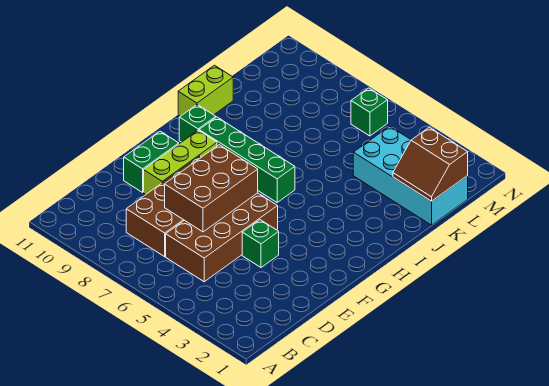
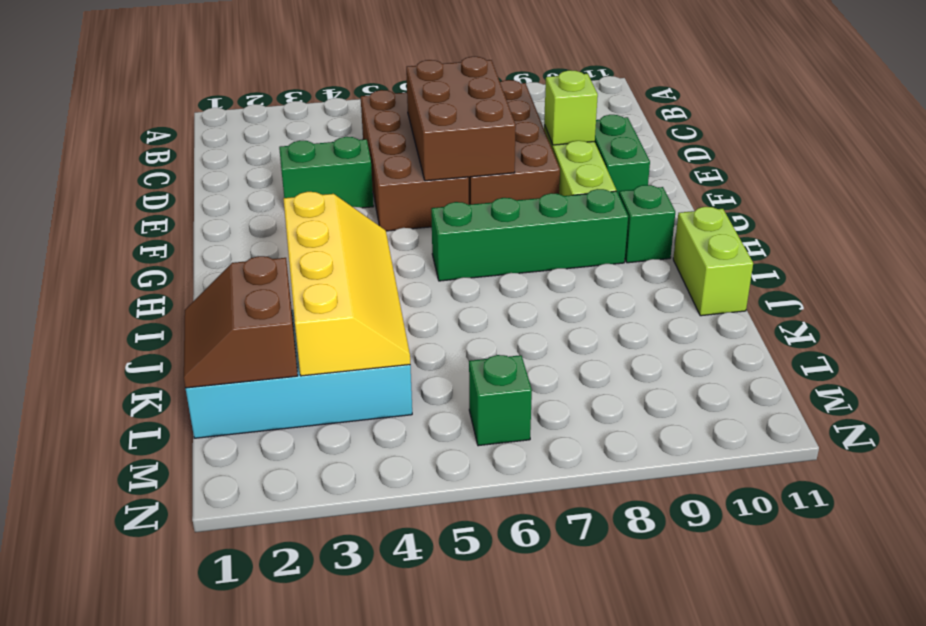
green 1x1 brick [242,220,279,267] -> green 1x2 brick [279,137,374,208]
none -> lime 1x1 brick [544,70,598,145]
none -> yellow 2x4 slope [283,192,410,376]
brown 2x2 slope [393,127,468,201] -> brown 2x2 slope turned to [184,256,298,388]

